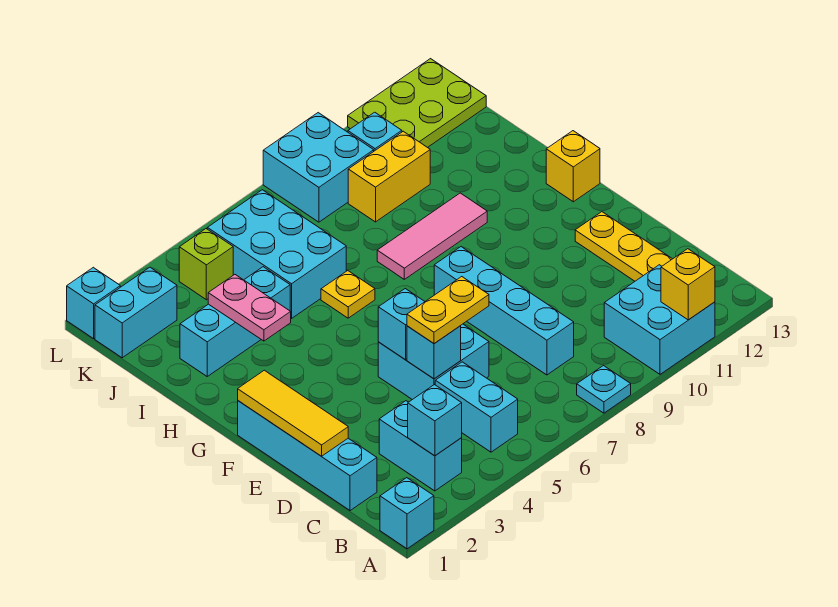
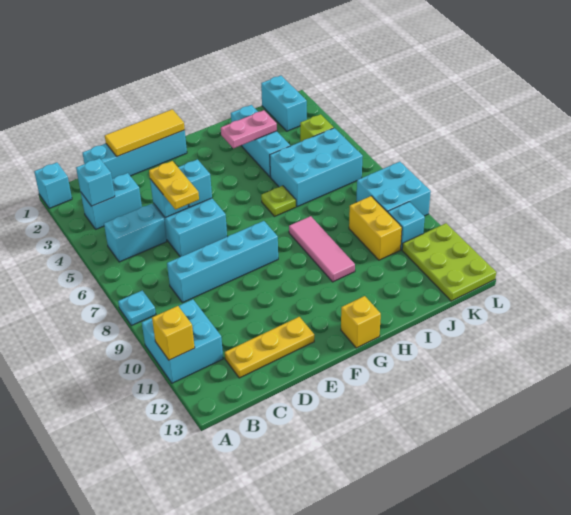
yellow 1x1 plate [321,271,375,318] -> lime 1x1 plate [261,186,296,216]
cyan 1x1 brick [67,267,120,339] -> none

